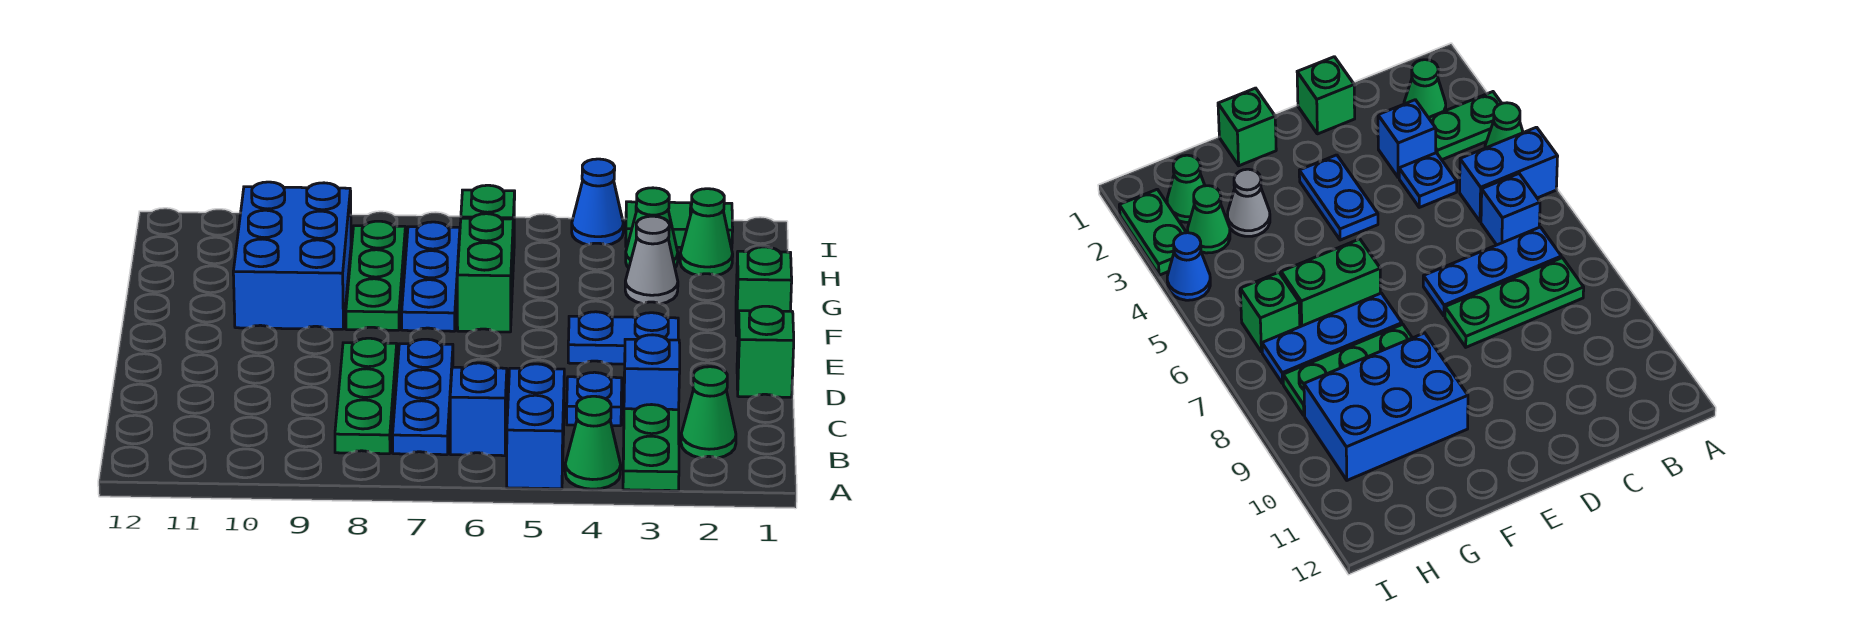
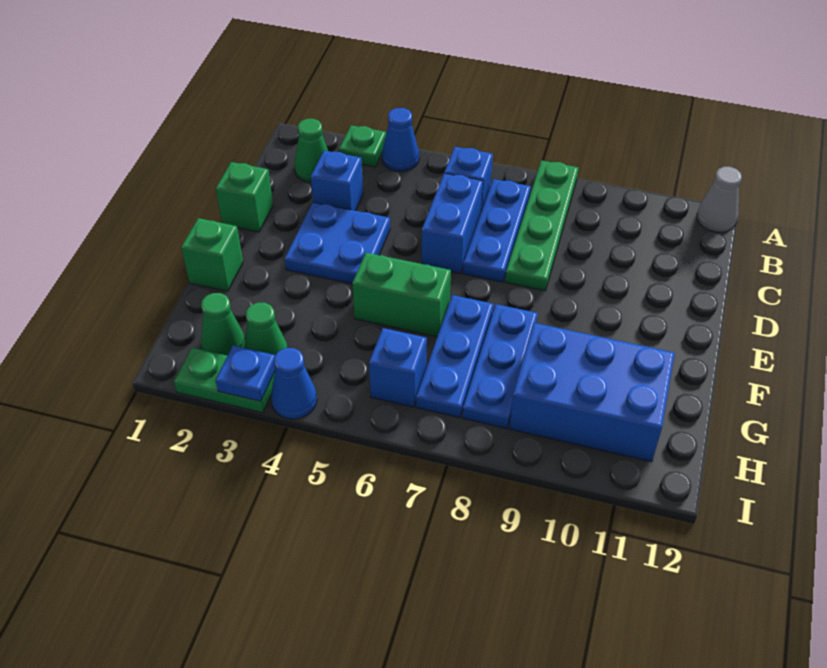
green 1x2 plate [623,405,679,491] -> green 1x1 plate [339,125,386,167]
green 1x1 cone [565,396,621,489] -> blue 1x1 cone [382,108,419,171]
blue 1x2 brick [507,364,564,489] -> blue 1x2 brick moved to [422,173,483,274]
green 1x3 plate [335,338,397,454] -> green 1x4 plate [505,160,578,291]
blue 1x1 plate [567,372,622,426] -> blue 1x1 plate moved to [216,346,275,401]
blue 1x2 plate [568,312,678,364] -> blue 2x2 plate [285,202,390,284]
green 1x2 brick [457,214,513,332] -> green 1x2 brick turned to [352,253,451,337]
green 1x3 plate [346,221,406,330] -> blue 1x3 plate [462,304,538,428]
blue 2x3 brick [233,182,351,329] -> blue 2x3 brick turned to [509,323,675,462]
grey 1x1 cone [625,216,678,304] -> grey 1x1 cone moved to [697,167,742,232]
green 1x1 brick [461,185,515,264] -> blue 1x1 brick [369,328,427,407]

